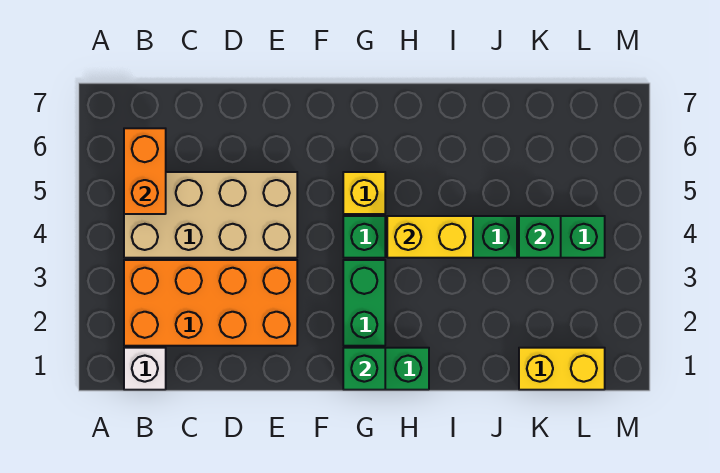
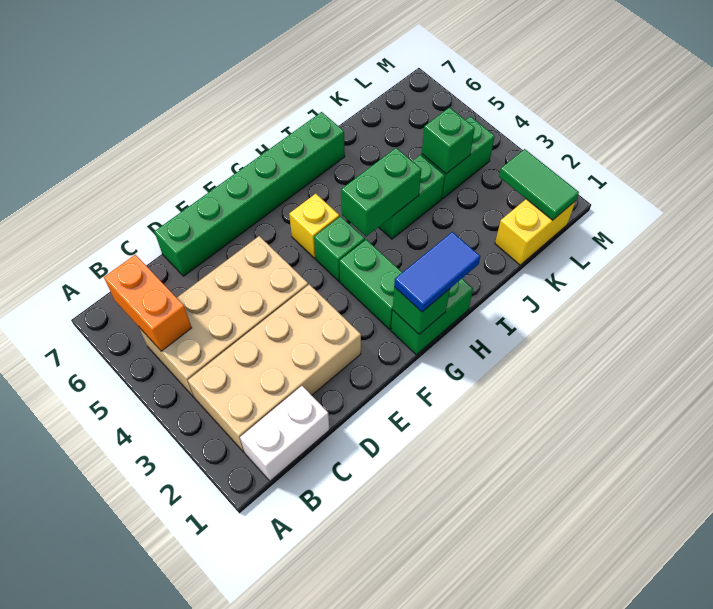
white 1x1 brick [124,348,166,390] -> white 1x2 brick [240,386,329,481]
orange 2x4 brick [124,260,297,346] -> tan 2x4 brick [188,284,361,452]
none -> green 1x6 brick [154,112,345,276]
none -> blue 1x2 tile [394,232,480,312]
yellow 1x2 brick [387,216,473,258] -> green 1x2 brick [341,148,421,236]
none -> green 1x2 tile [499,149,579,220]

